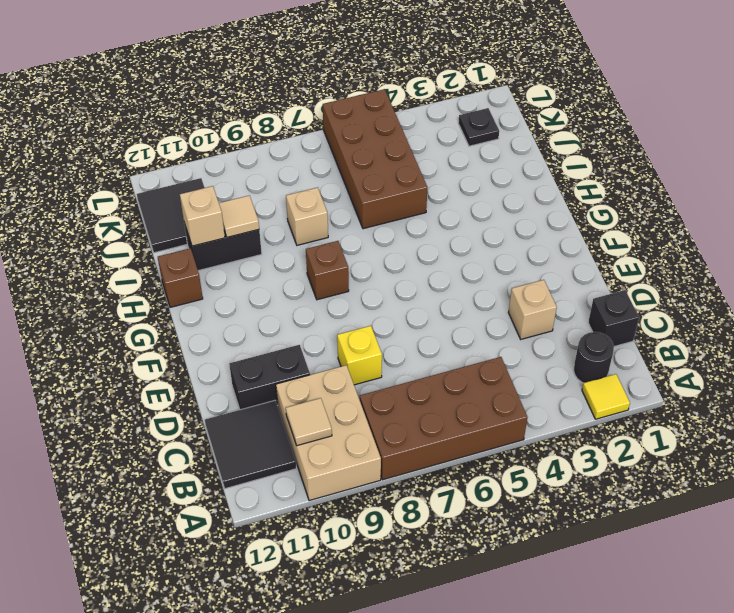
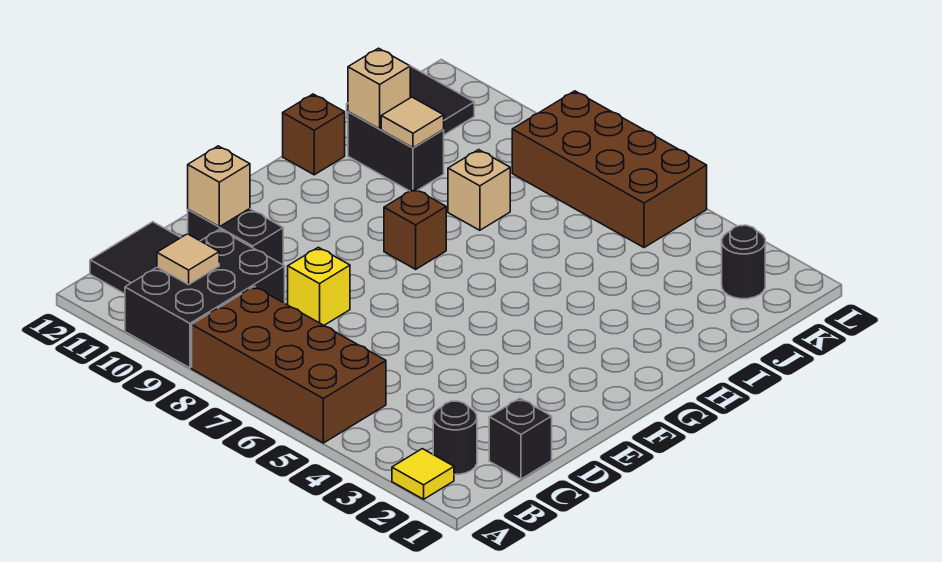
tan 2x3 brick [276,365,381,501] -> black 2x3 brick [125,229,285,368]
tan 1x1 brick [508,280,557,339] -> tan 1x1 brick moved to [188,146,250,227]
brown 2x4 brick [323,89,428,229] -> brown 2x4 brick turned to [512,91,707,248]
black 1x1 plate [458,108,499,146] -> black 1x1 round brick [722,225,765,299]

